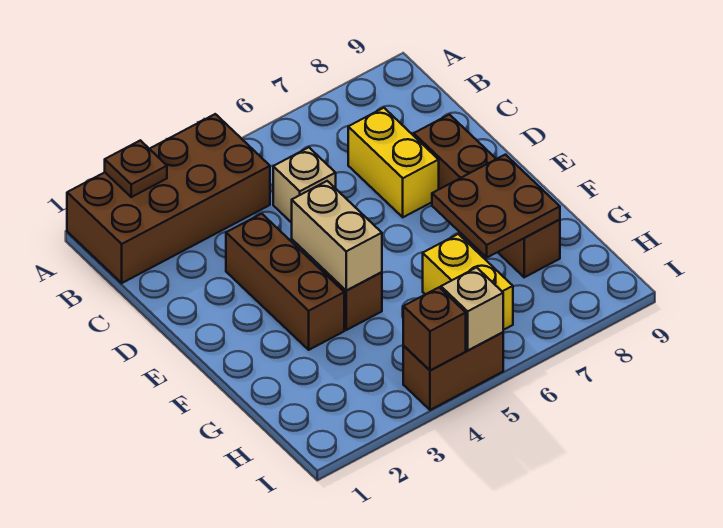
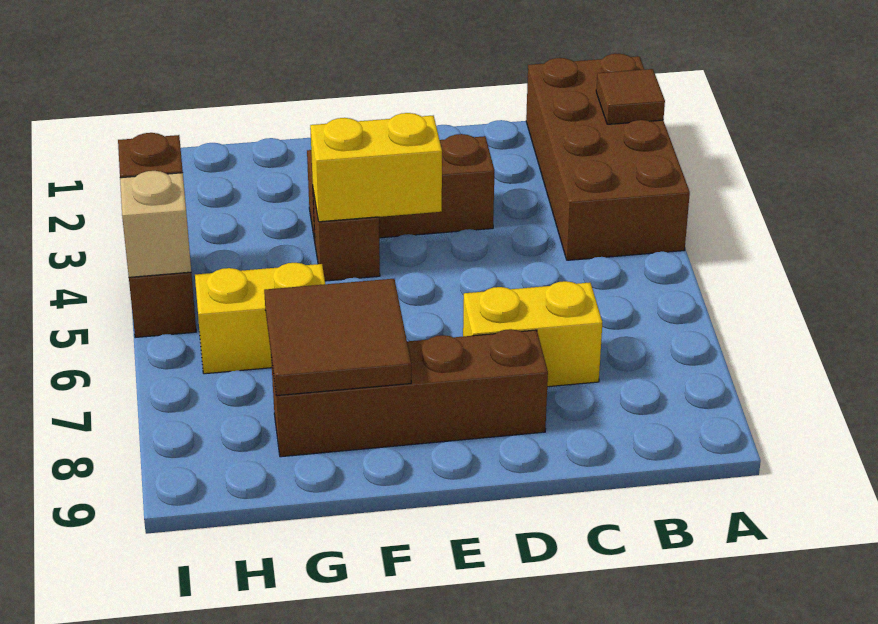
brown 1x1 plate [105,140,167,197] -> brown 1x1 tile [596,69,665,124]
tan 1x1 brick [273,147,336,223] -> none
tan 1x2 brick [292,181,382,291] -> yellow 1x2 brick [310,113,442,222]
brown 2x2 plate [432,155,560,257] -> brown 2x2 tile [264,279,411,396]

